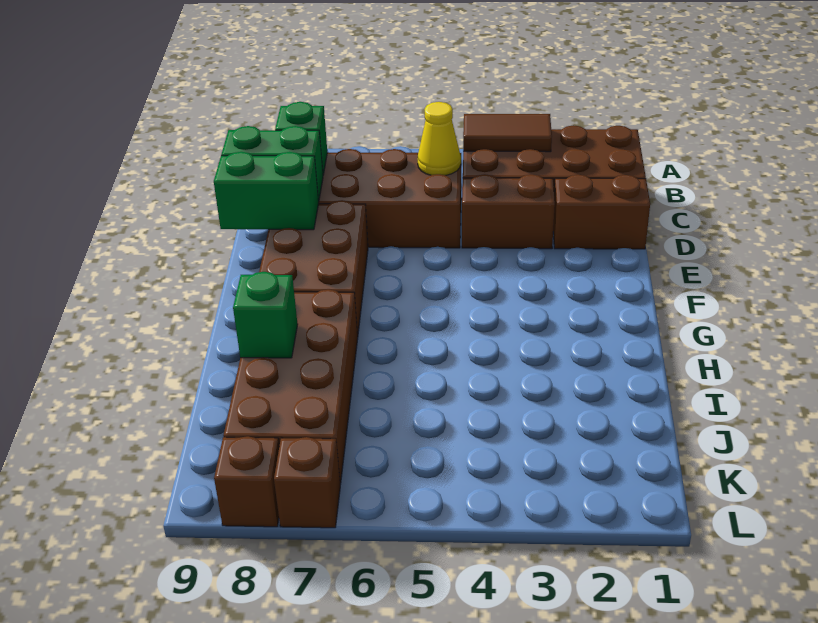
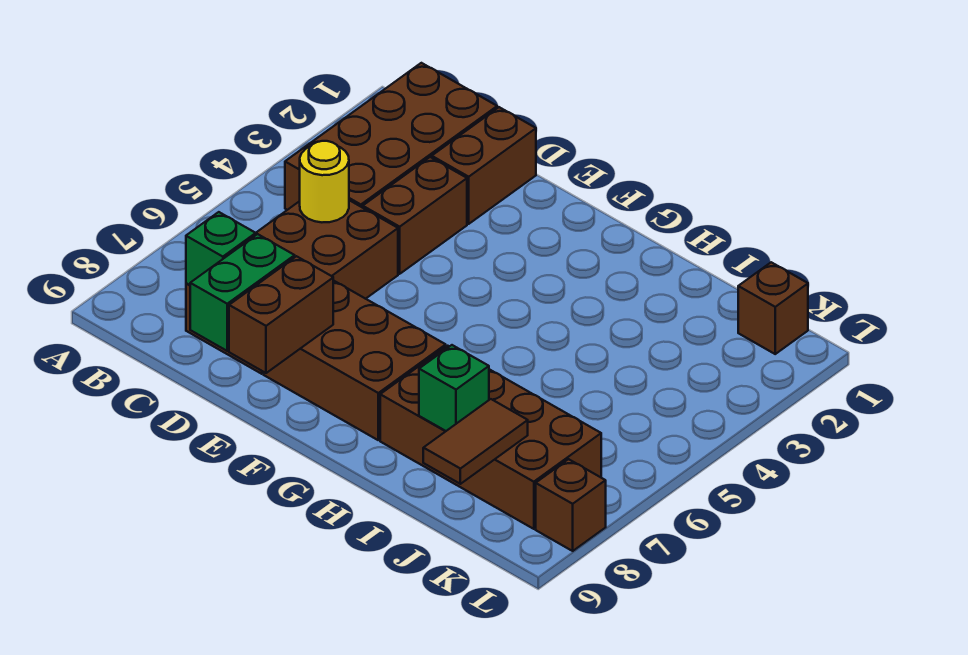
brown 1x2 tile [463,114,552,152] -> brown 1x2 tile moved to [423,399,528,484]
yellow 1x1 cone [418,102,461,175] -> yellow 1x1 round brick [300,141,349,222]
green 1x2 brick [214,152,319,230] -> brown 1x2 brick [229,256,333,373]
brown 1x1 brick [274,437,340,528] -> brown 1x1 brick moved to [738,262,808,354]

